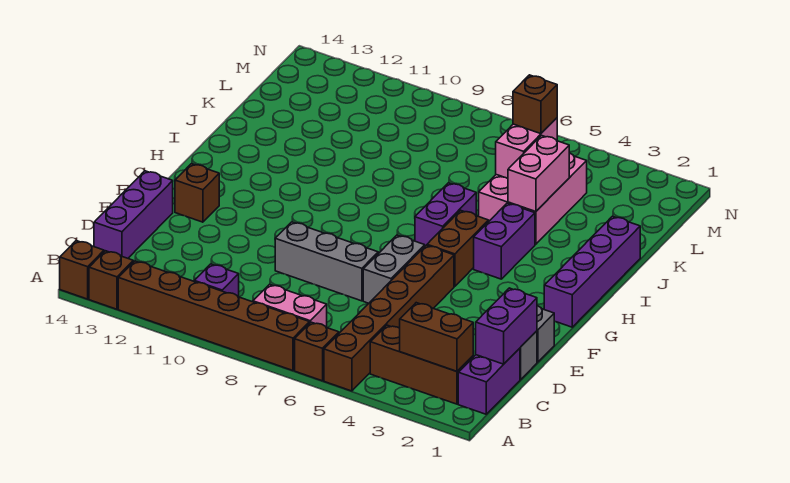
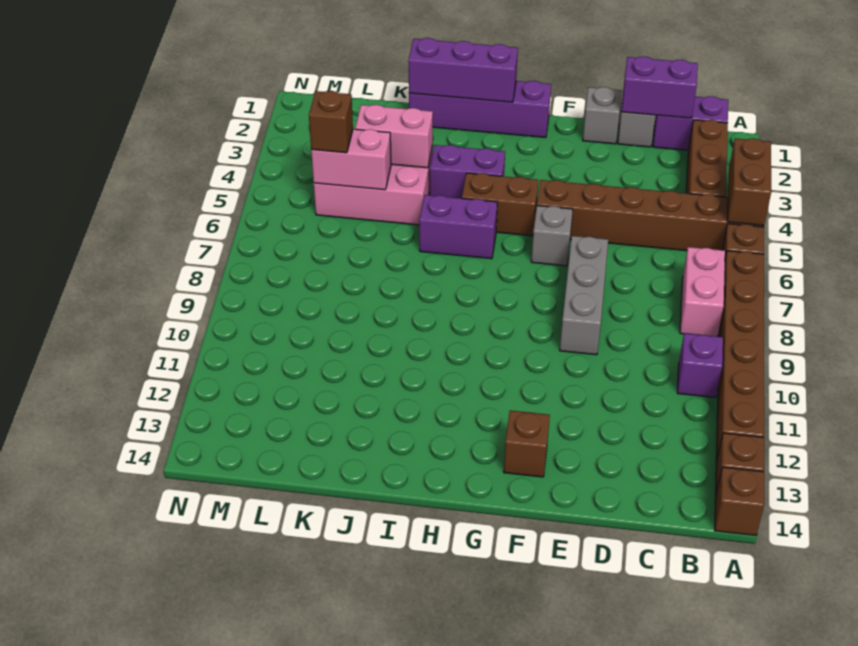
brown 1x2 brick [400,303,473,371] -> brown 1x2 brick moved to [727,138,771,225]
purple 1x3 brick [94,171,173,258] -> purple 1x3 brick moved to [409,38,518,102]
grey 1x2 brick [363,235,425,303] -> grey 1x1 brick [531,206,573,266]

